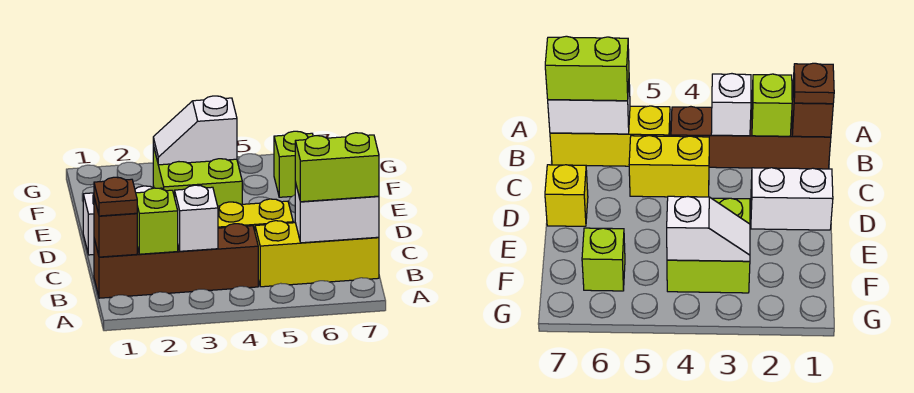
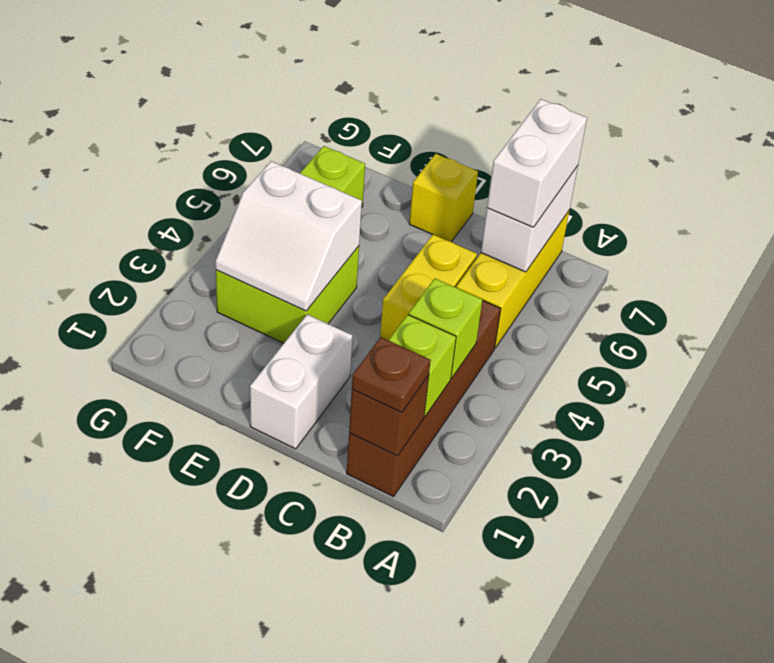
white 1x1 brick [175,185,218,251] -> lime 1x1 brick [409,279,482,378]
lime 1x2 brick [295,133,379,202] -> white 1x2 brick [487,99,587,227]
white 1x2 slope [153,96,237,165] -> white 2x2 slope [215,161,362,311]

